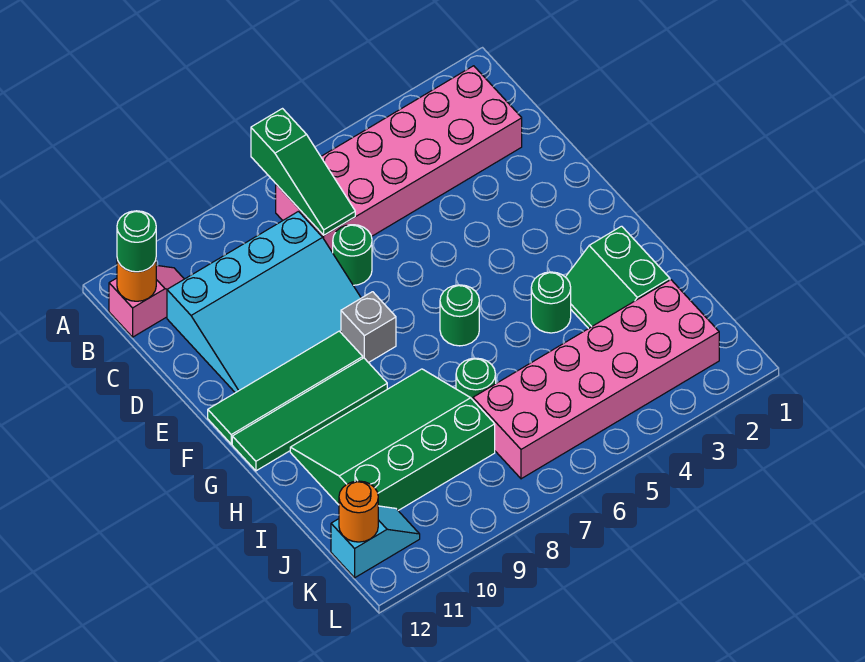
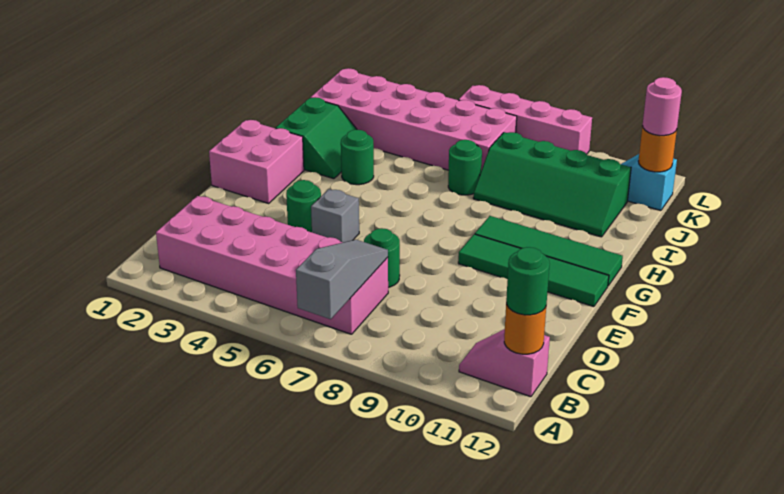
green 1x3 slope [251,109,355,235] -> grey 1x3 slope [296,240,388,319]
cyan 3x4 slope [167,211,361,393] -> none
none -> pink 2x2 brick [209,120,304,203]
grey 1x1 brick [341,292,396,363] -> grey 1x1 brick moved to [311,189,359,243]
green 1x1 round brick [440,285,479,346] -> green 1x1 round brick moved to [286,180,321,232]
green 3x4 slope [290,369,495,510] -> green 2x4 slope [473,132,631,237]
none -> pink 1x1 round brick [643,77,682,136]
none -> pink 1x4 brick [458,85,592,154]

